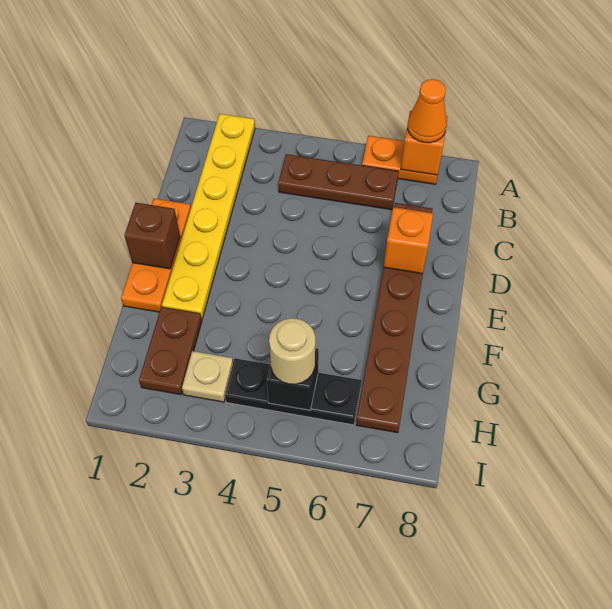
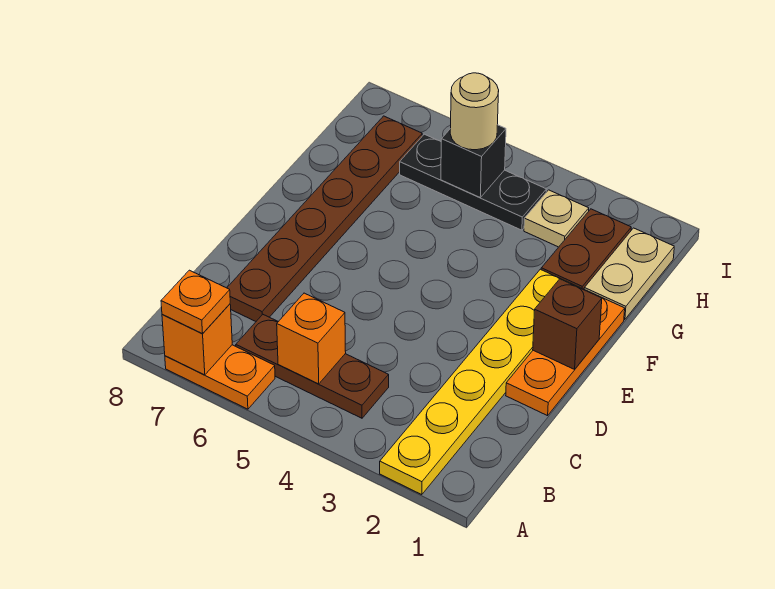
orange 1x1 cone [408,79,447,143] -> orange 1x1 plate [161,270,230,334]
orange 1x1 brick [384,207,433,274] -> orange 1x1 brick moved to [277,293,346,384]
none -> tan 1x2 plate [584,228,674,319]

